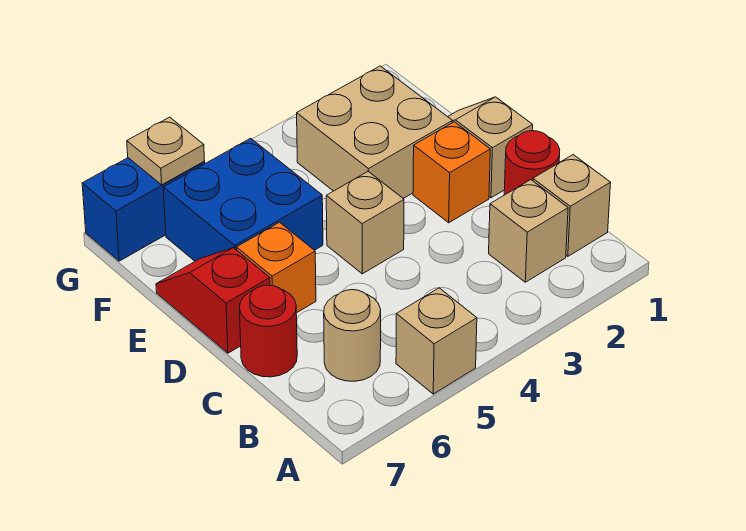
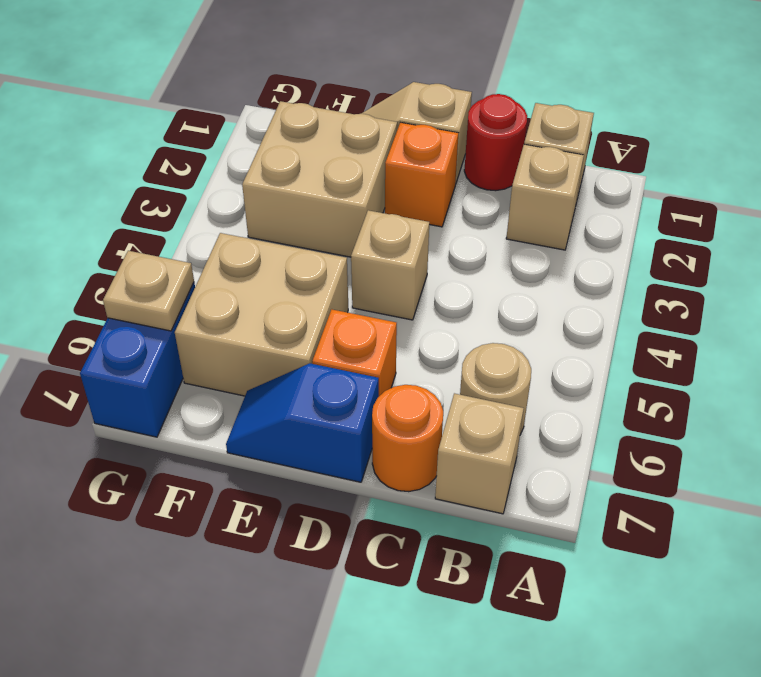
tan 1x1 brick [396,288,477,394] -> tan 1x1 brick moved to [435,393,524,514]
red 1x1 round brick [240,285,297,377] -> orange 1x1 round brick [372,385,443,492]
red 1x2 slope [156,248,270,353] -> blue 1x2 slope [226,363,379,482]
blue 2x2 brick [163,138,323,261] -> tan 2x2 brick [175,233,348,396]

